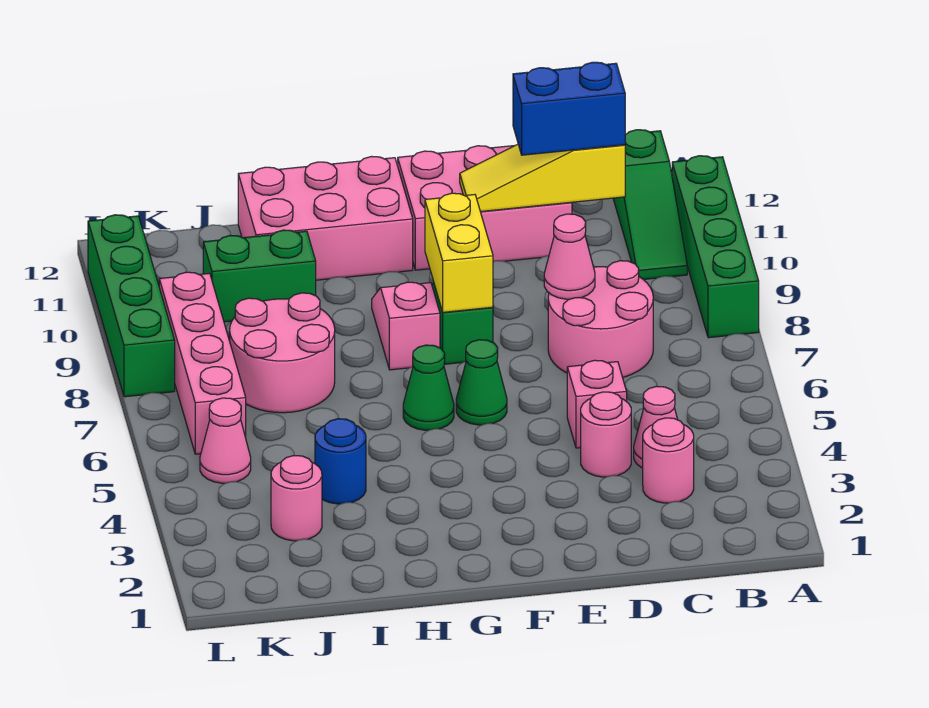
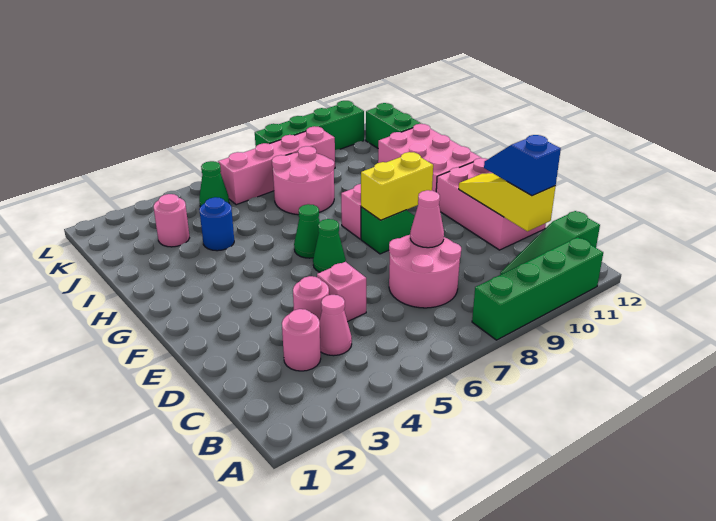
blue 1x2 brick [513,62,625,155] -> blue 1x2 slope [484,135,561,196]
green 1x2 brick [203,230,316,322] -> green 1x2 brick moved to [366,103,421,148]
pink 1x1 cone [200,398,251,483] -> green 1x1 cone [199,161,229,207]

